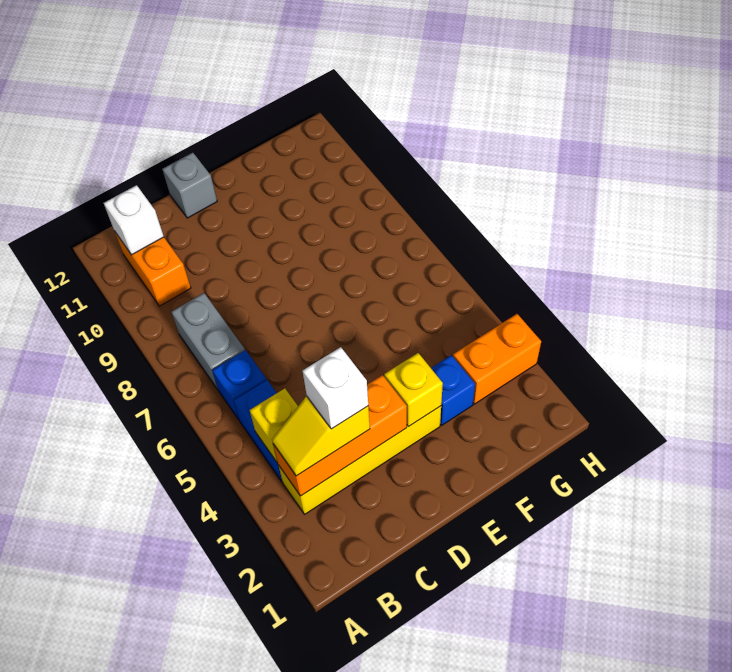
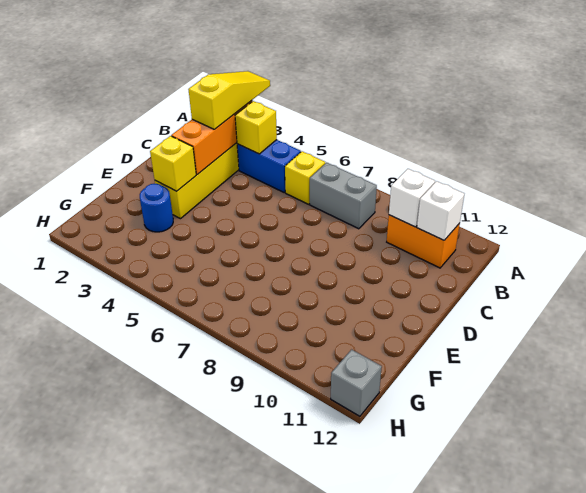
yellow 1x2 slope [272,396,370,476] -> yellow 1x3 slope [188,71,270,129]
blue 1x1 brick [212,350,267,420] -> yellow 1x1 brick [285,151,325,204]
white 1x1 brick [303,347,368,429] -> white 1x1 brick moved to [389,169,435,227]
grey 1x1 brick [163,153,217,218] -> grey 1x1 brick moved to [331,350,382,416]
blue 1x1 brick [431,355,475,425] -> blue 1x1 round brick [140,184,173,232]
orange 1x2 brick [453,314,541,404] -> none

